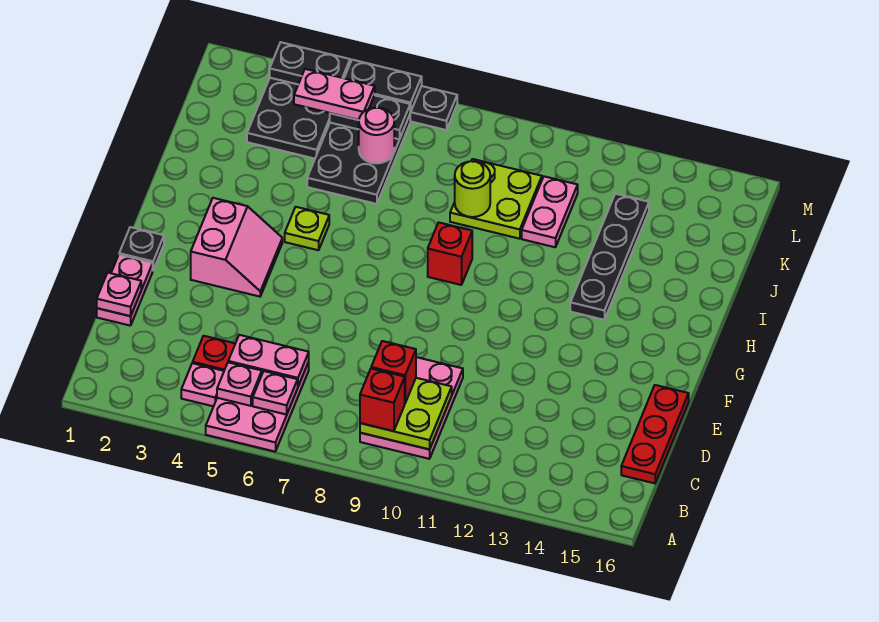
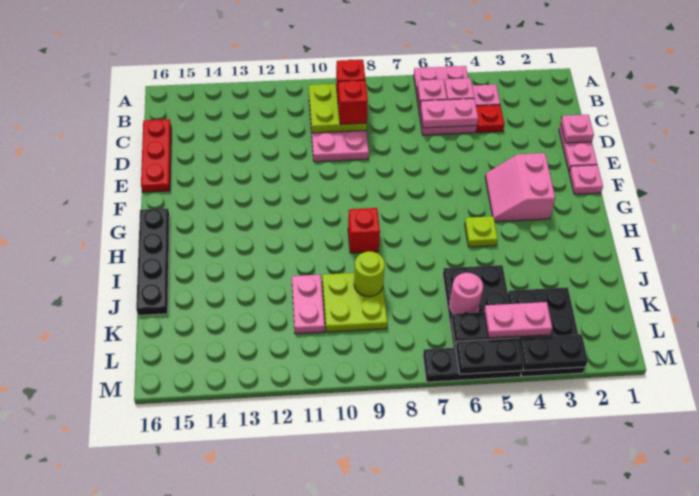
black 1x1 plate [119,227,164,270] -> pink 1x1 plate [569,165,603,194]
black 1x4 plate [570,194,649,320] -> black 1x4 plate moved to [136,208,170,315]

